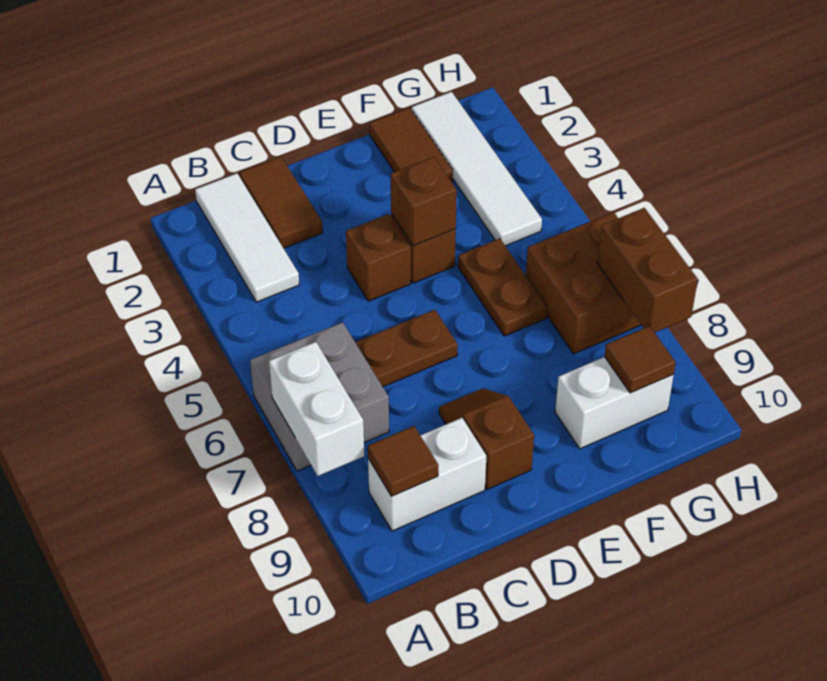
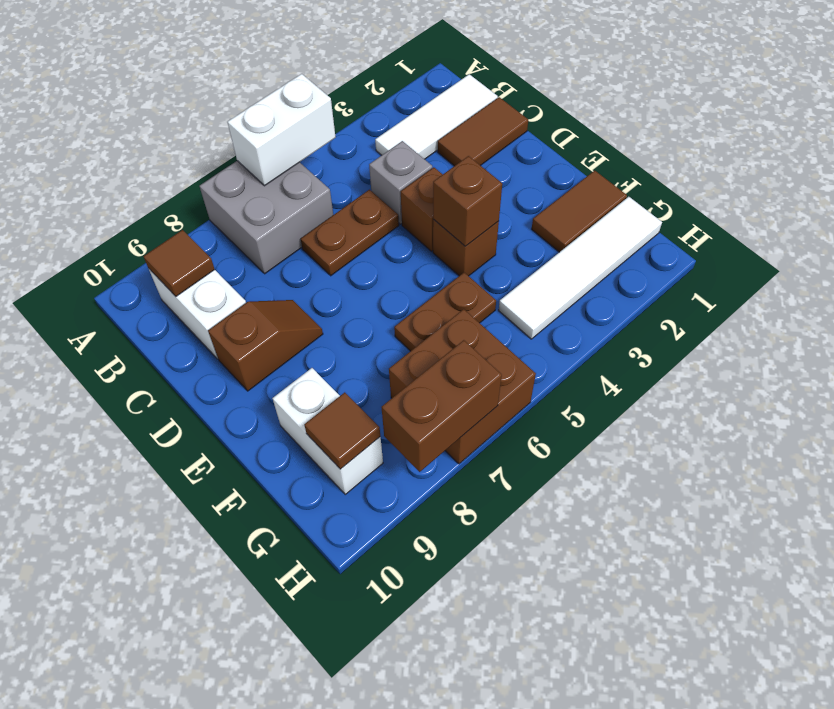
white 1x2 brick [269,342,364,476] -> white 1x2 brick moved to [227,74,336,186]
none -> grey 1x1 brick [369,141,432,224]
brown 1x2 plate [355,310,458,387] -> brown 1x2 plate turned to [301,190,399,276]

